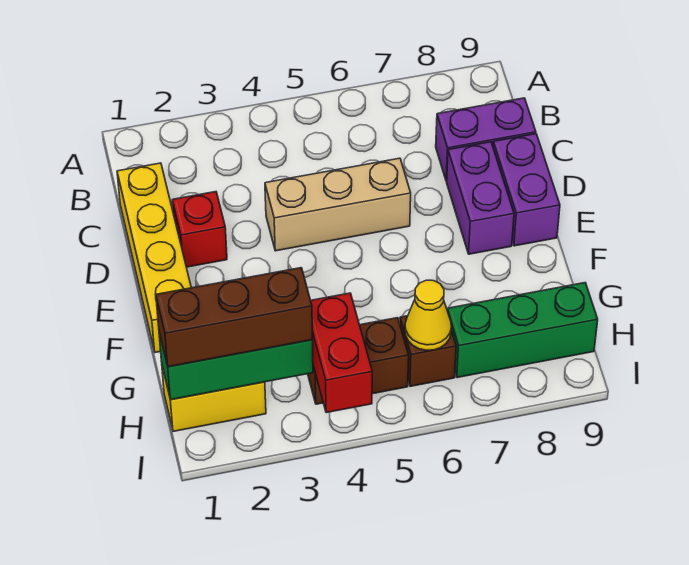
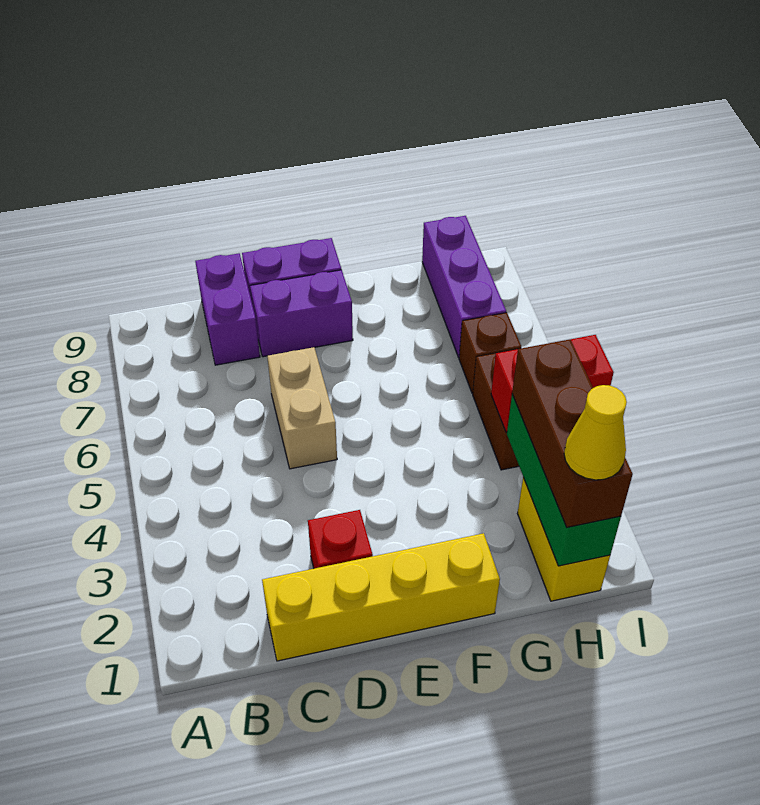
tan 1x3 brick [265,158,411,251] -> tan 1x2 brick [267,347,337,469]
yellow 1x1 cone [405,280,452,350] -> yellow 1x1 cone moved to [564,385,627,480]
green 1x3 brick [447,283,598,378] -> purple 1x3 brick [422,216,506,357]

